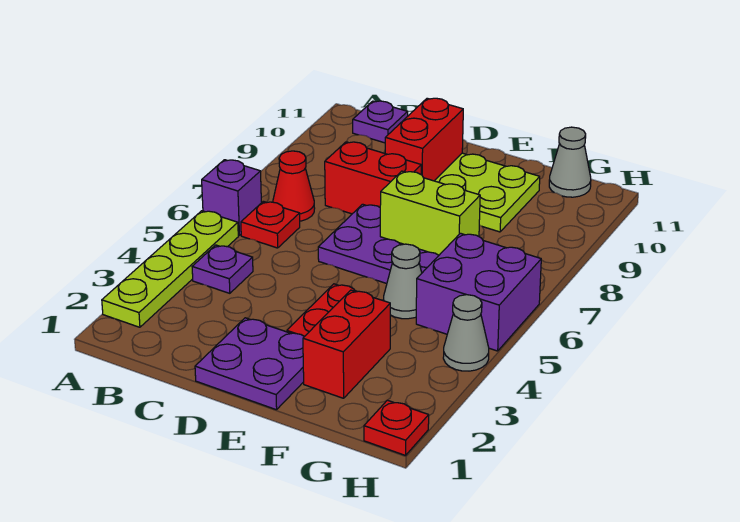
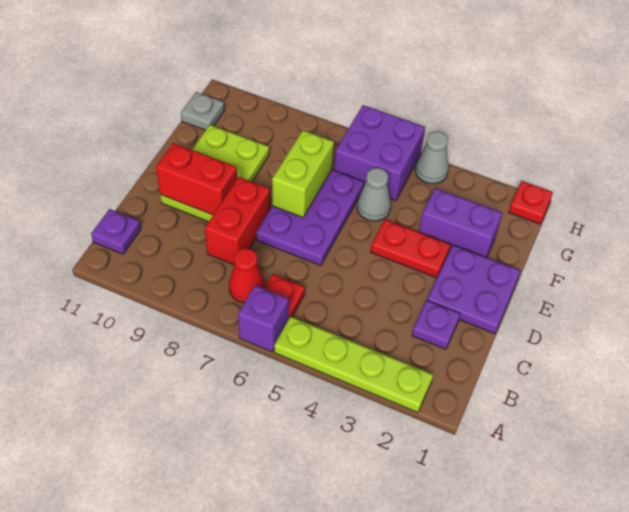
purple 1x1 plate [192,245,253,293] -> purple 1x1 plate moved to [412,300,461,349]
red 1x2 brick [303,290,390,398] -> purple 1x2 brick [419,188,502,257]
grey 1x1 cone [549,127,591,197] -> grey 1x1 plate [181,92,225,130]

